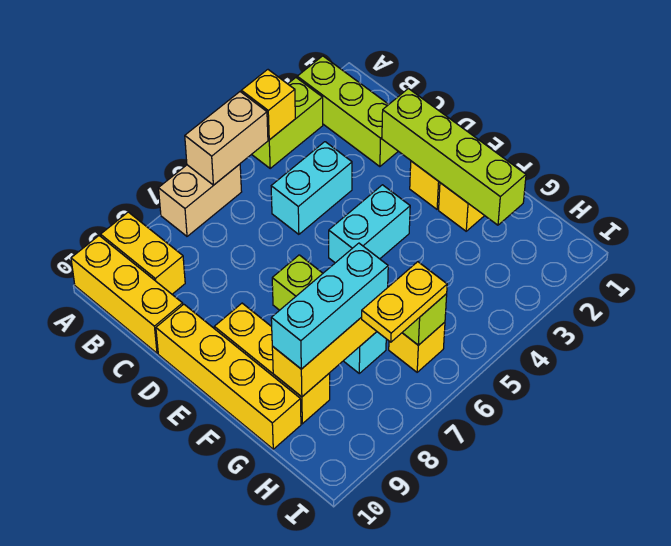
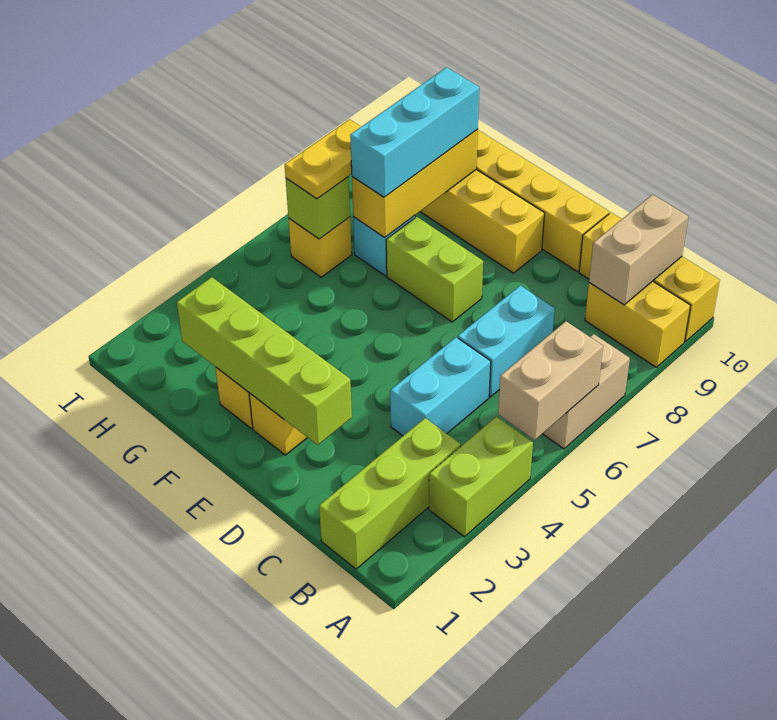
lime 1x3 brick [297,56,398,167] -> lime 1x3 brick turned to [319,418,461,569]
yellow 1x1 brick [241,70,295,140] -> none
none -> tan 1x2 brick [589,195,688,305]
cyan 1x2 brick [329,185,410,263] -> cyan 1x2 brick moved to [458,285,555,397]

